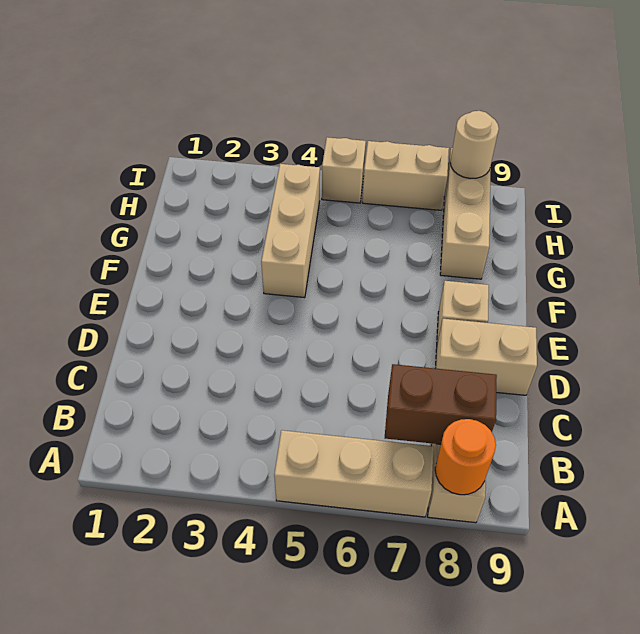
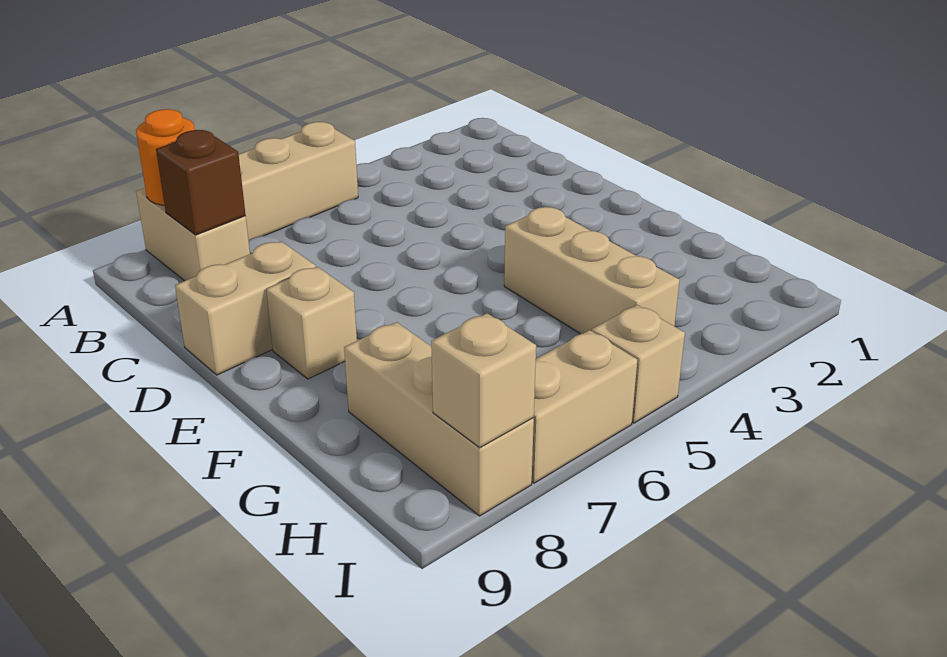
brown 1x2 brick [385,364,497,444] -> brown 1x1 brick [156,130,246,235]
tan 1x1 round brick [450,111,499,179] -> tan 1x1 brick [431,313,536,448]

